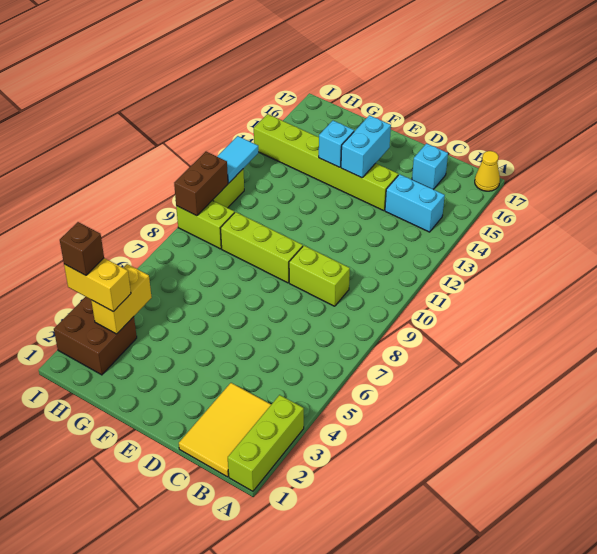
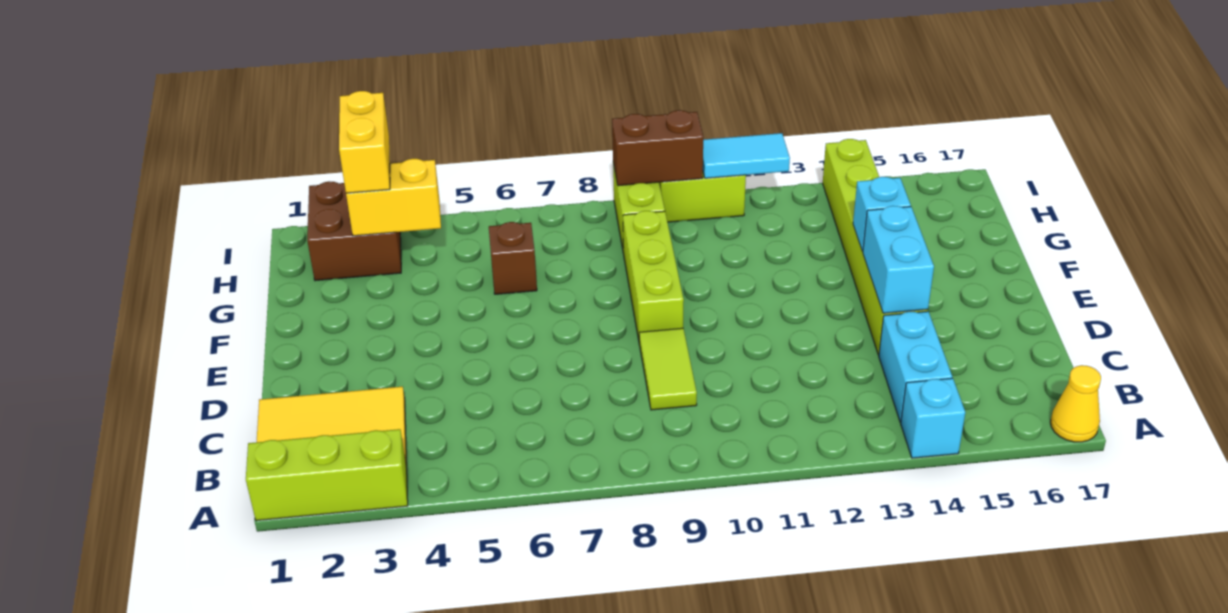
lime 1x2 brick [289,246,350,306] -> lime 1x2 tile [639,328,697,410]
cyan 1x1 brick [412,143,448,189] -> cyan 1x1 brick moved to [901,378,965,458]
cyan 1x2 brick [341,115,391,178] -> cyan 1x2 brick turned to [863,206,934,313]
brown 1x1 brick [60,222,104,275] -> brown 1x1 brick moved to [489,222,537,294]

